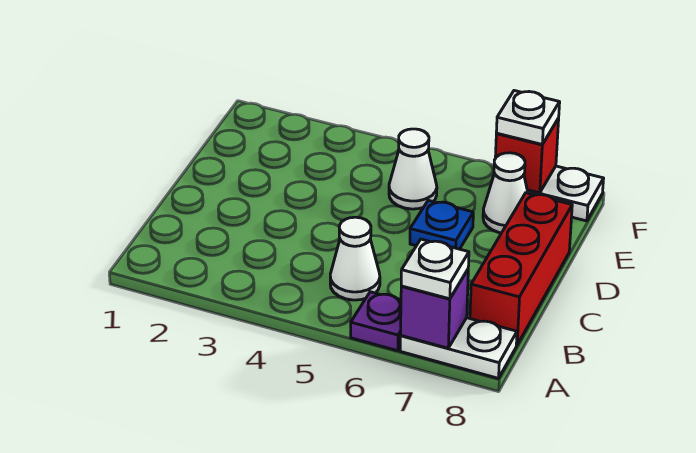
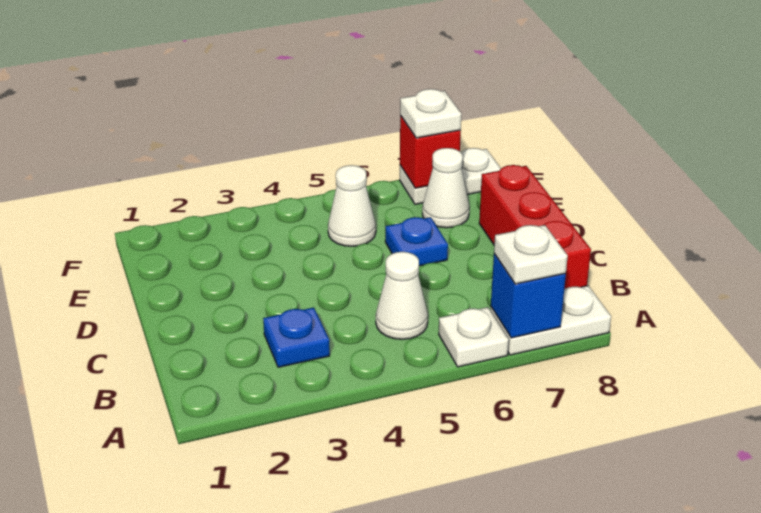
purple 1x1 plate [351,292,401,351] -> white 1x1 plate [439,307,509,367]
purple 1x1 brick [401,270,468,348] -> blue 1x1 brick [491,254,566,338]
none -> blue 1x1 plate [263,308,330,367]

